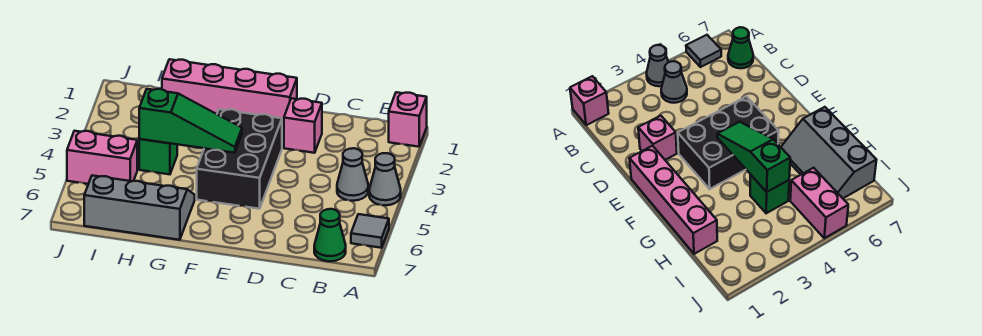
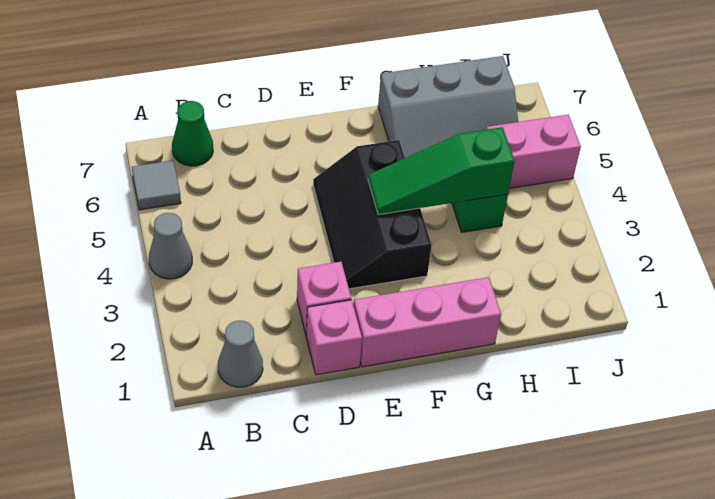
pink 1x1 brick [389,92,427,147] -> pink 1x1 brick moved to [306,300,362,375]
grey 1x1 cone [337,148,368,201] -> grey 1x1 cone moved to [218,320,263,387]
pink 1x4 brick [162,59,297,127] -> pink 1x3 brick [354,277,501,367]
black 2x3 brick [197,109,282,209] -> black 2x3 slope [313,140,432,289]

